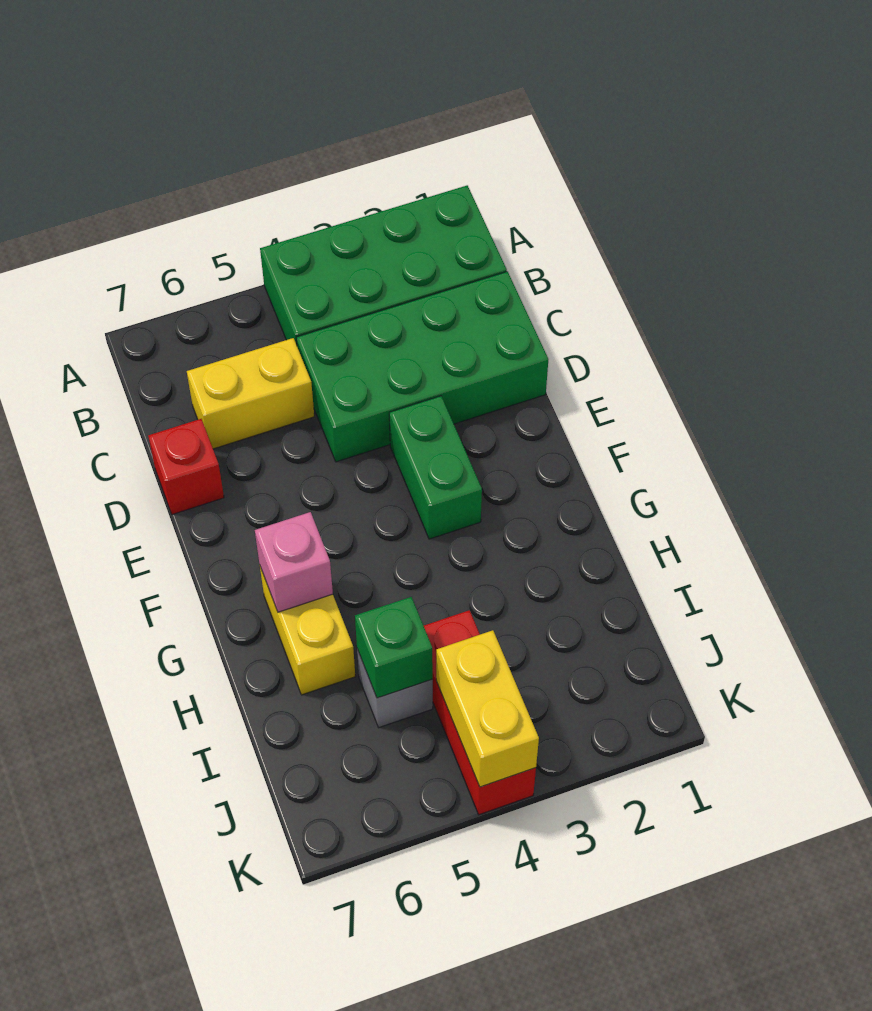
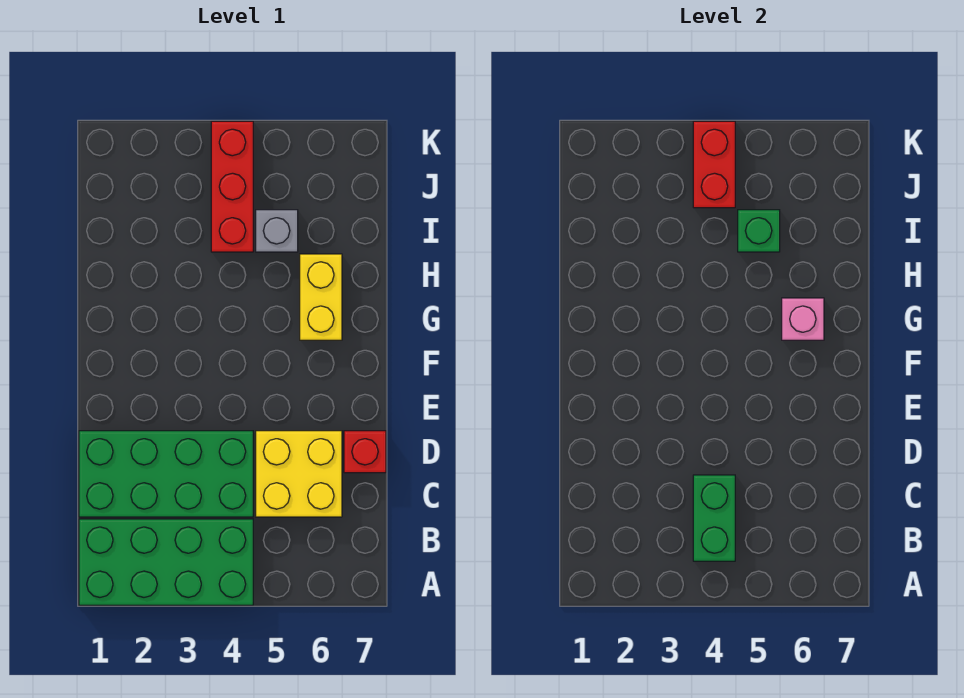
yellow 1x2 brick [187,338,314,449] -> yellow 2x2 brick [256,431,342,517]
green 1x2 brick [389,396,482,539] -> green 1x2 brick moved to [693,475,735,561]
yellow 1x2 brick [436,630,539,787] -> red 1x2 brick [693,121,735,208]

